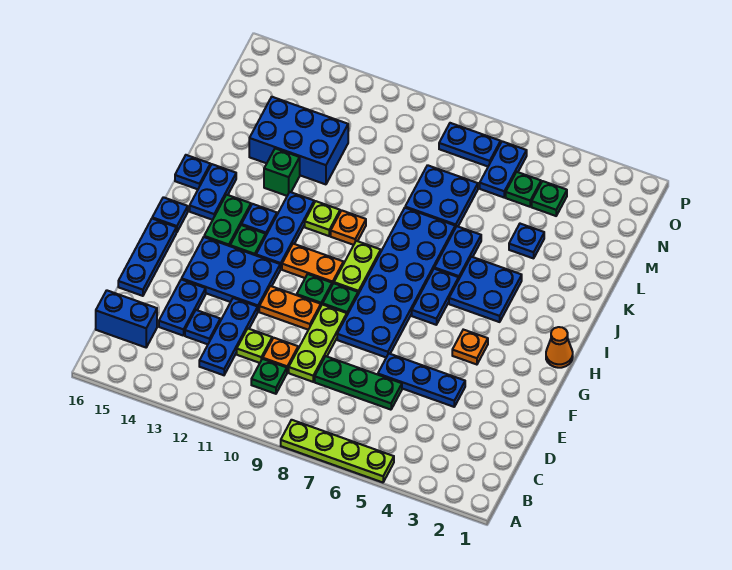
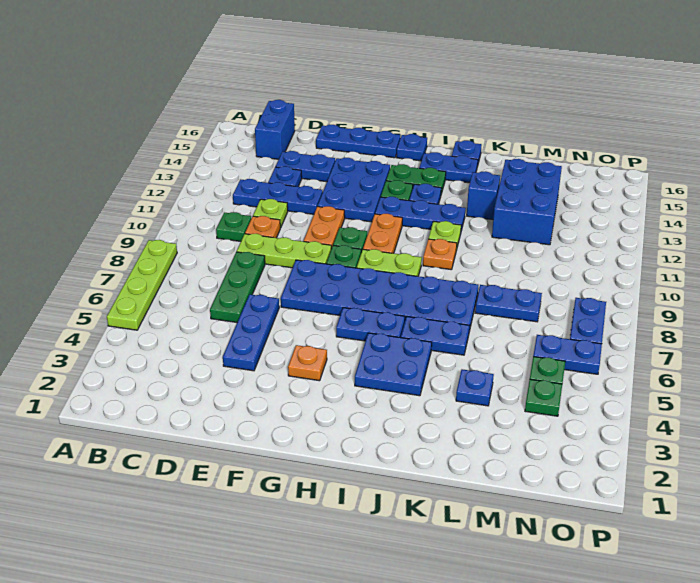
orange 1x1 cone [546,327,573,368] -> none
green 1x1 brick [264,148,300,196] -> blue 1x1 brick [467,171,500,220]
blue 2x2 plate [405,165,478,228] -> blue 1x2 plate [475,285,542,322]

